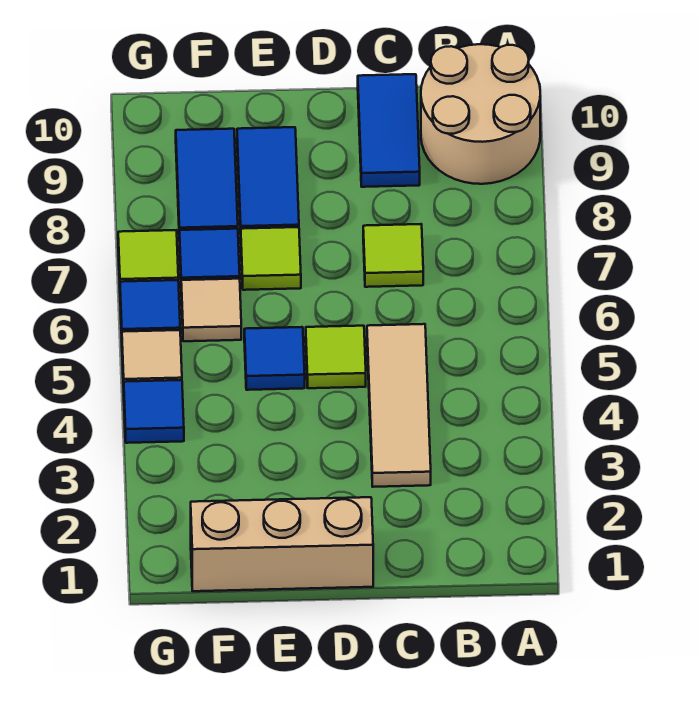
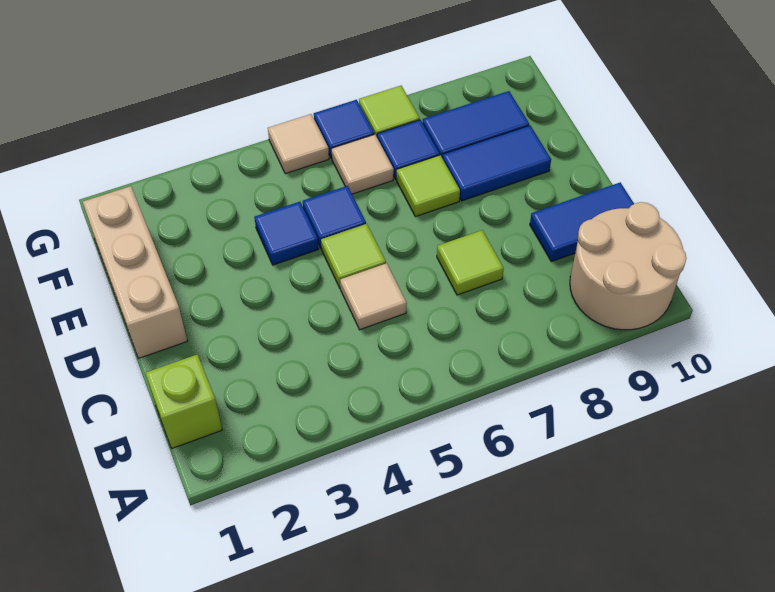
none -> lime 1x1 brick [146,354,222,448]
tan 1x3 tile [367,324,431,487] -> tan 1x1 tile [340,263,407,330]
blue 1x1 tile [124,380,184,443] -> blue 1x1 tile moved to [254,202,319,265]

